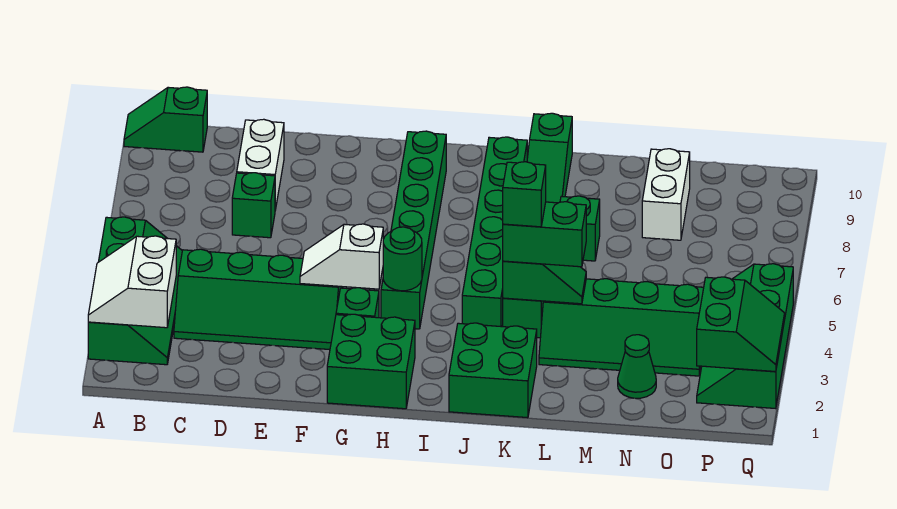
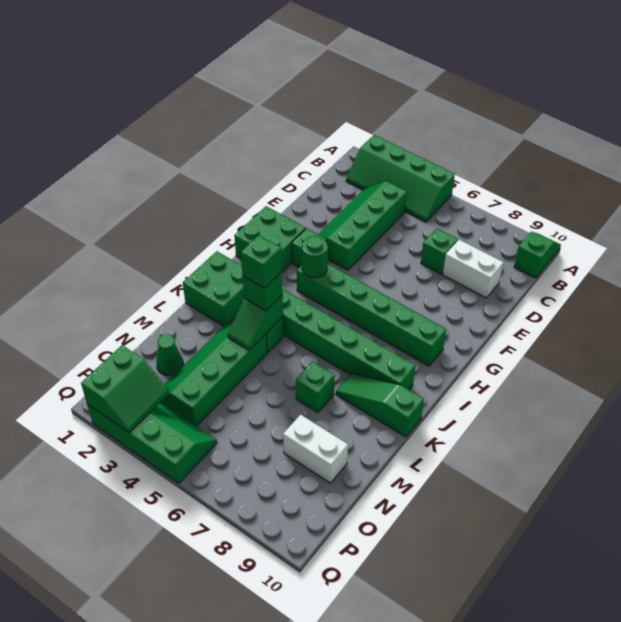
white 2x2 slope [88,236,176,328] -> none
white 1x2 slope [300,224,383,289] -> none
green 1x2 brick [503,202,586,267] -> green 1x1 brick [243,272,283,311]
green 2x2 slope [697,277,785,372] -> green 2x2 slope turned to [81,345,169,433]

